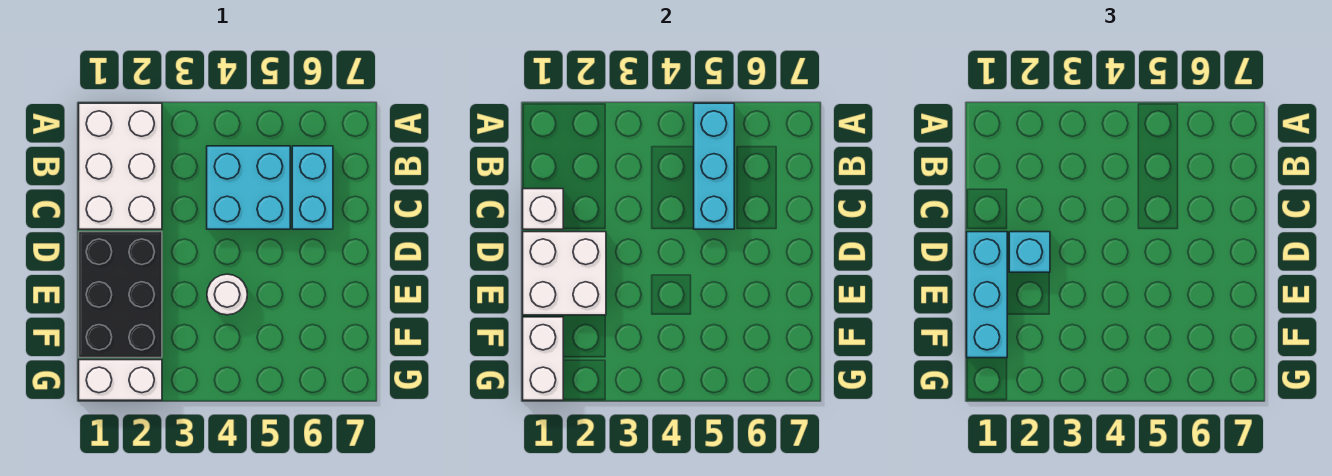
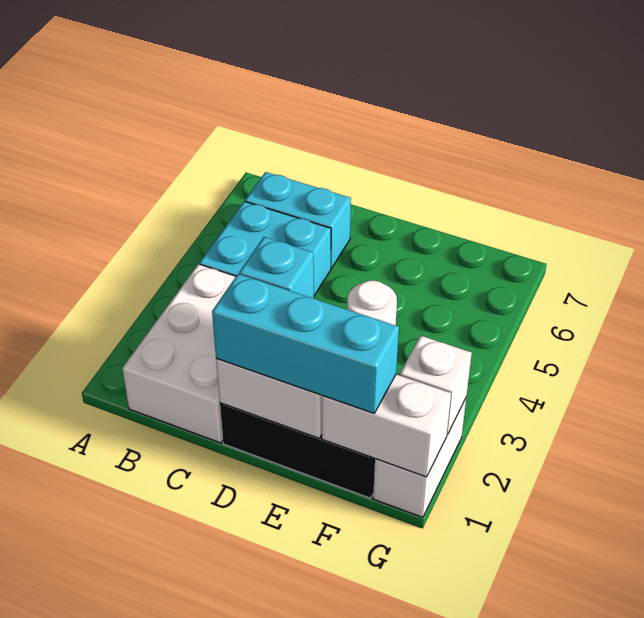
white 2x3 brick [79,103,162,229] -> white 2x3 brick turned to [122,264,236,443]
cyan 1x3 brick [694,103,734,229] -> none
white 1x1 brick [523,189,563,229] -> white 1x1 brick moved to [400,336,472,435]

